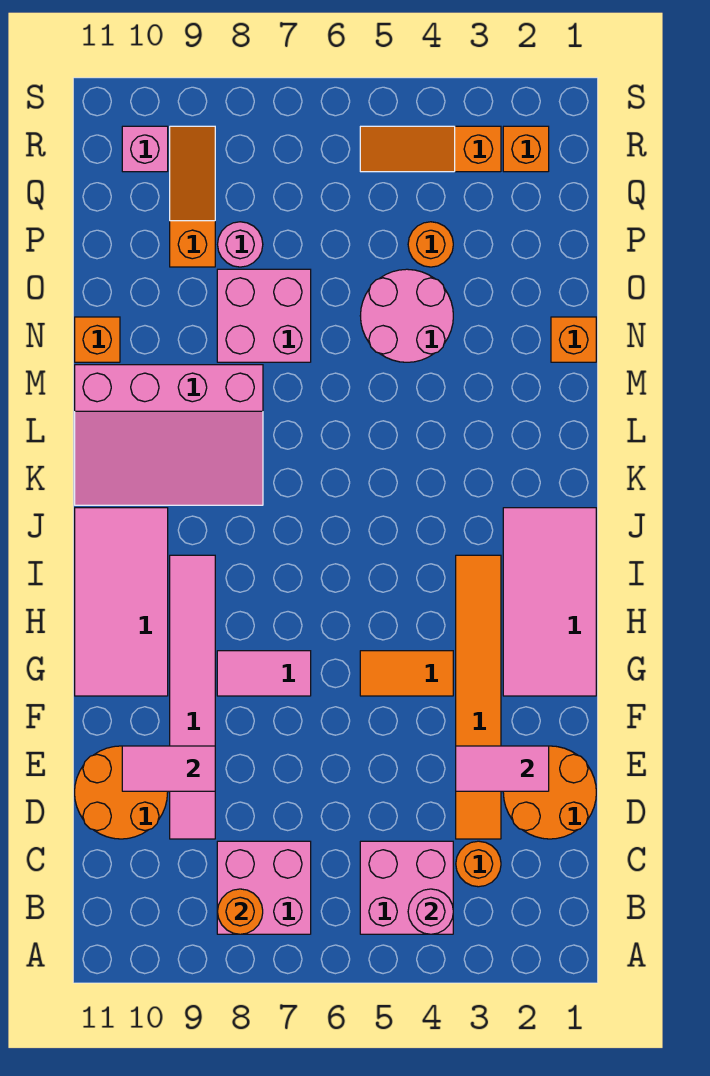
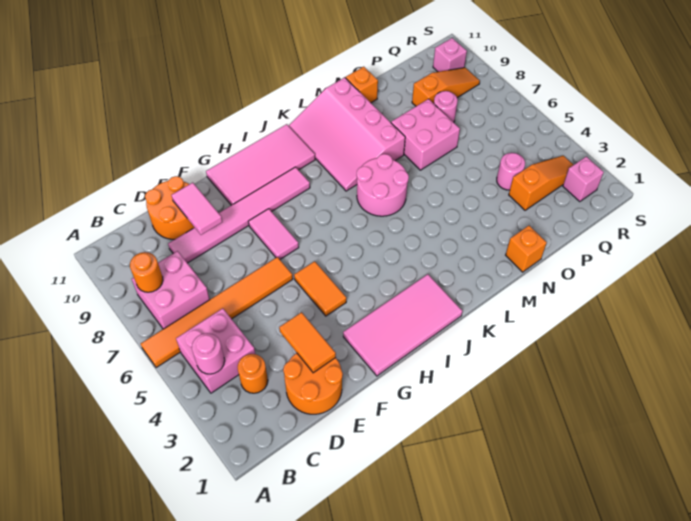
orange 1x6 tile [456,555,501,839] -> orange 1x6 tile moved to [141,257,293,368]
pink 1x2 tile [456,746,549,791] -> orange 1x2 tile [279,312,336,373]
pink 2x2 round brick [360,269,453,362] -> pink 2x2 round brick moved to [357,154,409,216]
orange 1x1 round brick [408,222,453,267] -> pink 1x1 round brick [497,153,525,190]
orange 1x1 brick [503,126,549,172] -> pink 1x1 brick [563,157,604,202]
orange 1x3 slope [360,126,501,172] -> orange 1x3 slope turned to [509,156,573,210]

